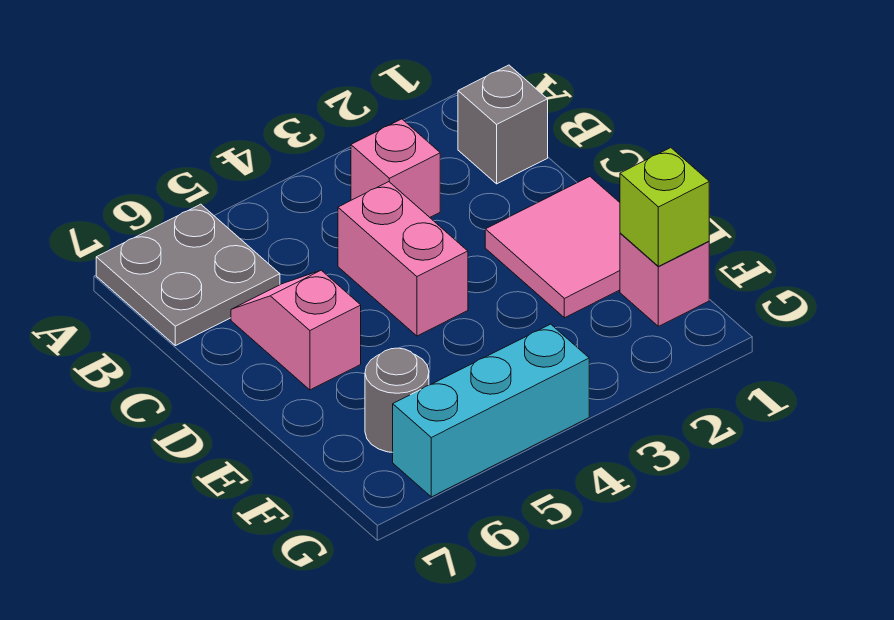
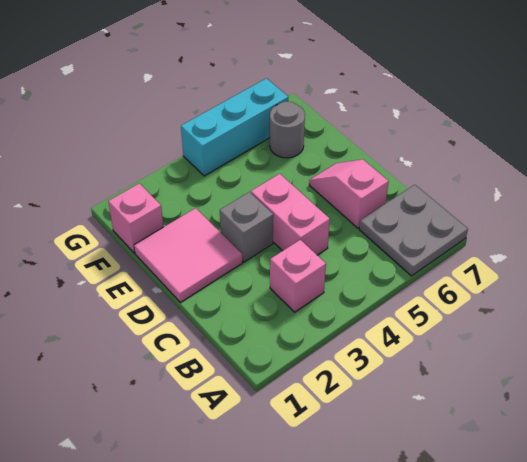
grey 1x1 brick [458,65,548,184] -> grey 1x1 brick moved to [220,192,273,262]
pink 1x2 slope [231,270,361,390] -> pink 1x2 slope turned to [309,159,389,228]
lime 1x1 brick [620,148,709,266] -> none

